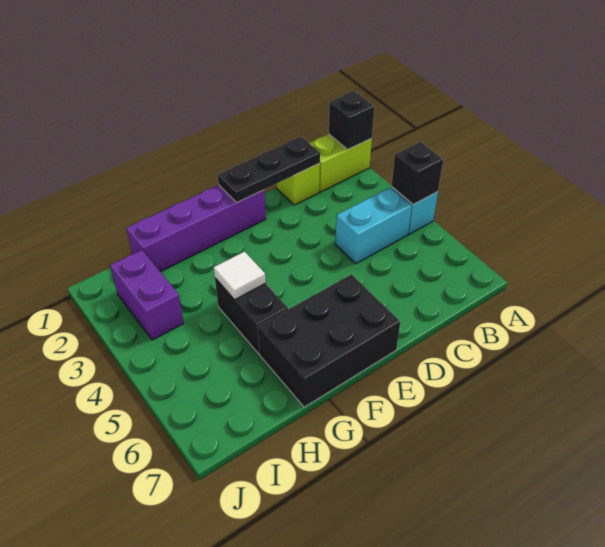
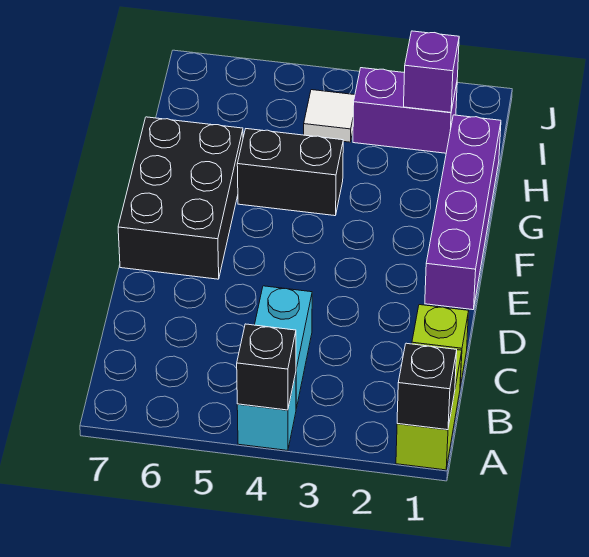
black 1x3 plate [218,137,320,202] -> none
white 1x1 tile [214,252,266,300] -> white 1x1 tile moved to [304,90,355,142]
none -> purple 1x1 brick [404,31,459,112]

